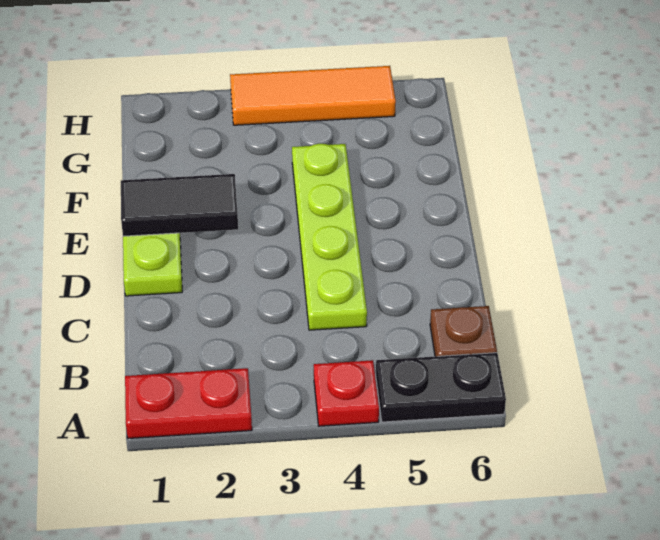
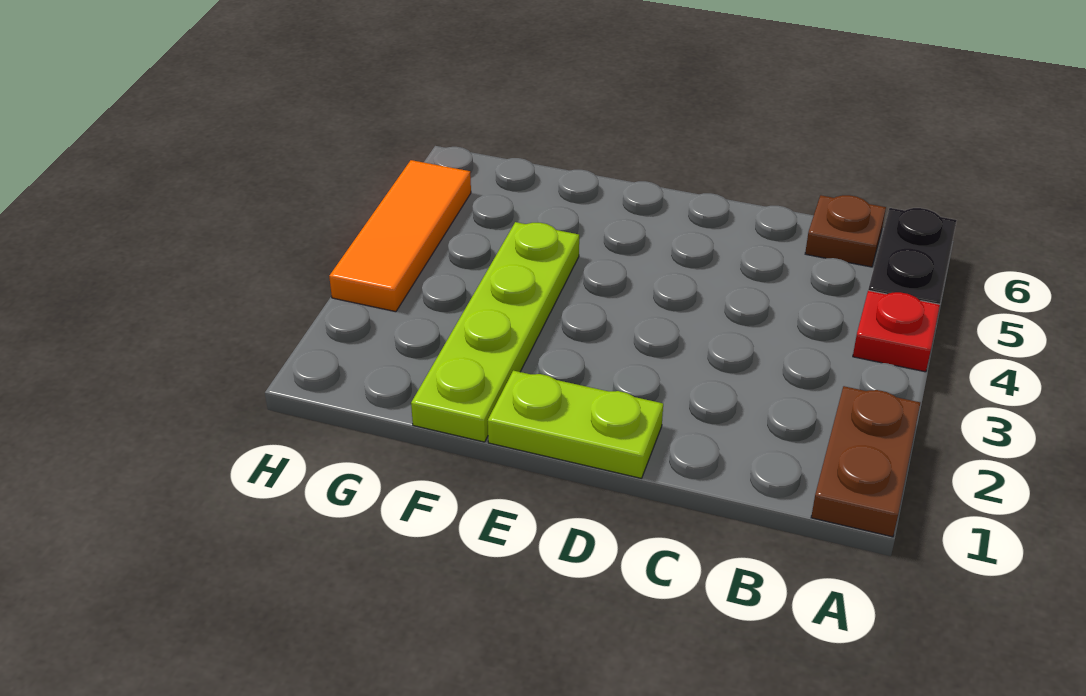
red 1x2 plate [125,368,252,439] -> brown 1x2 plate [811,386,920,537]
lime 1x4 plate [292,144,367,330] -> lime 1x4 plate turned to [411,222,579,442]
black 1x2 tile [121,174,238,236] -> none

